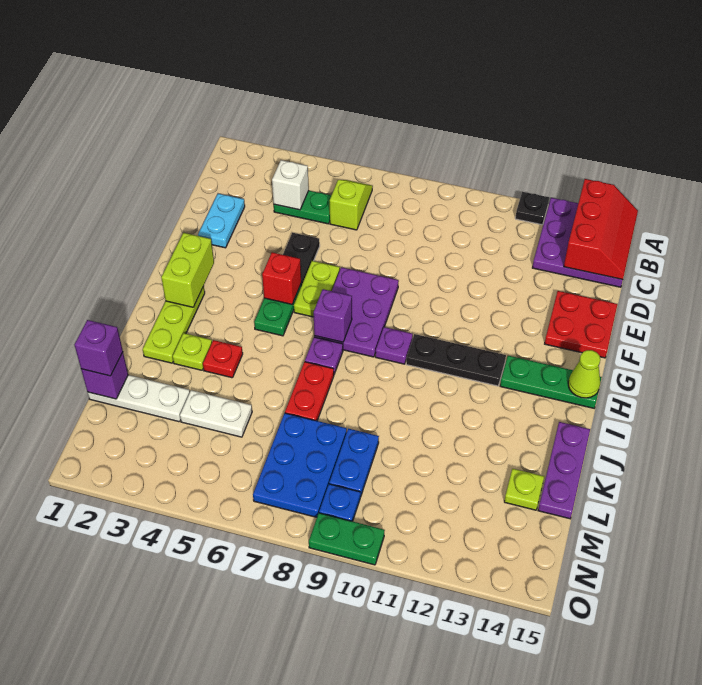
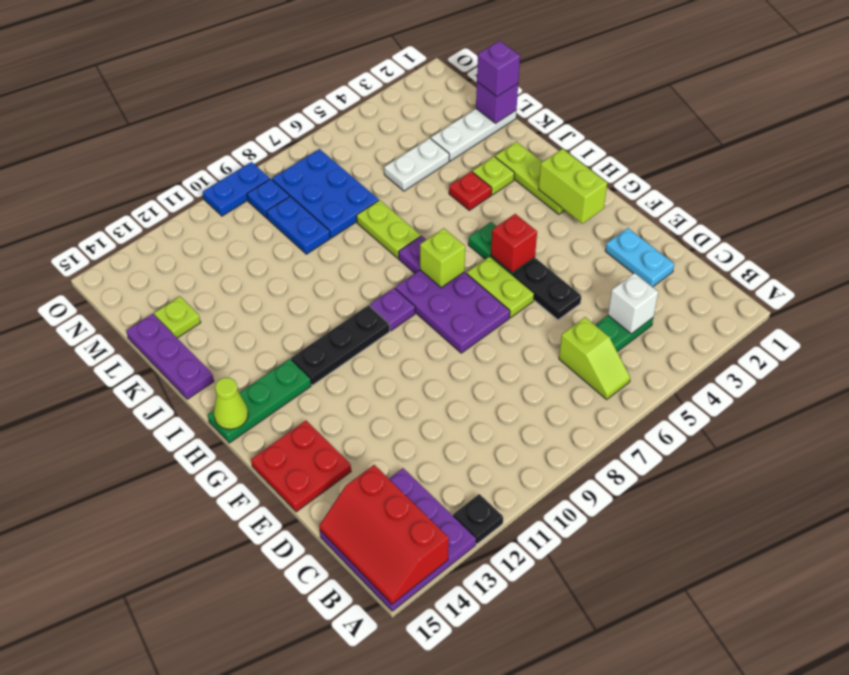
purple 1x1 brick [314,289,352,342] -> lime 1x1 brick [420,228,465,288]
red 1x2 plate [285,362,334,421] -> lime 1x2 plate [357,200,421,258]
green 1x2 plate [309,513,385,565] -> blue 1x2 plate [203,162,270,216]

